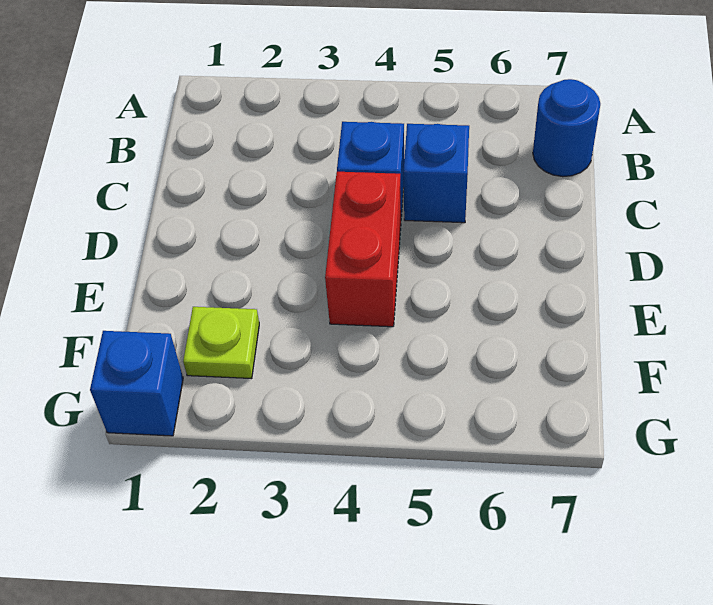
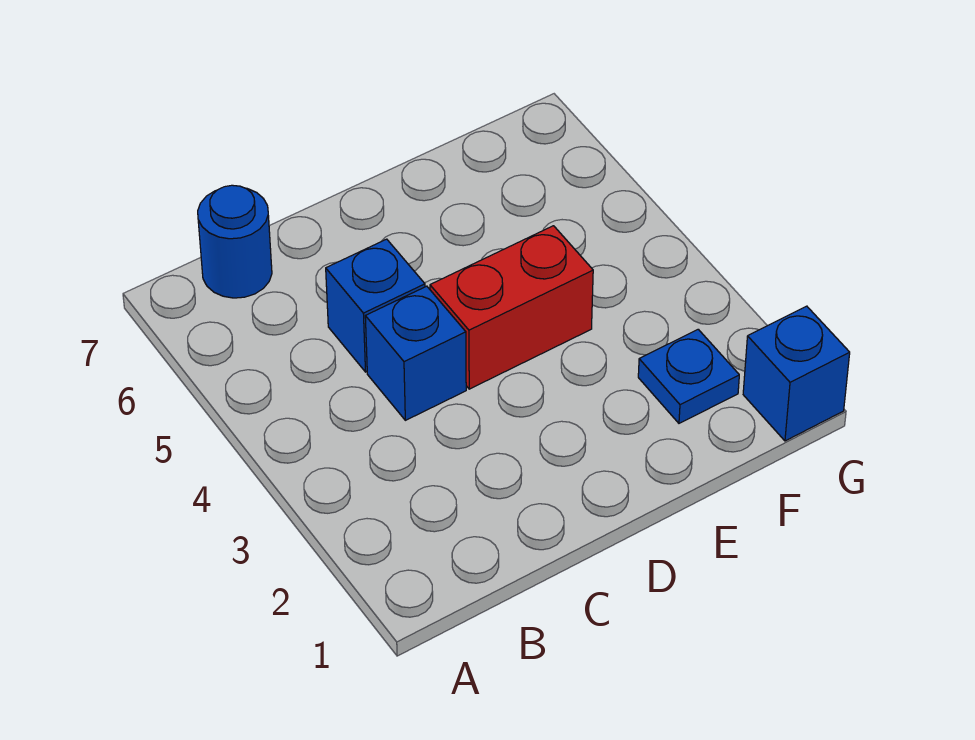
lime 1x1 plate [183,307,259,379] -> blue 1x1 plate [638,329,739,423]

